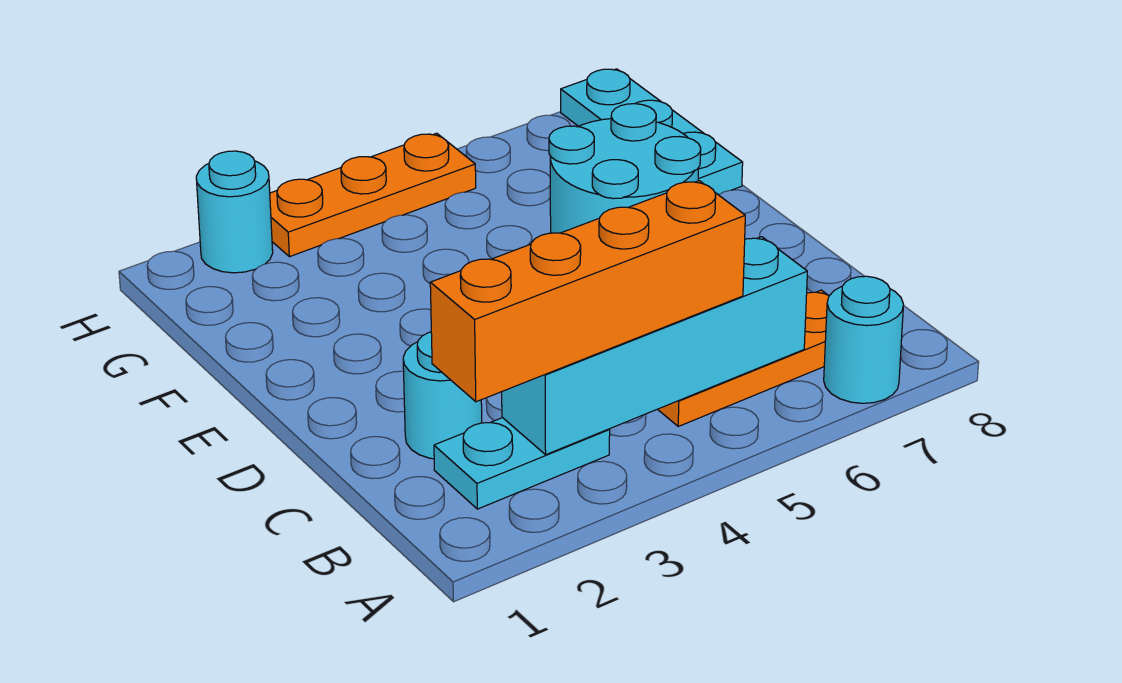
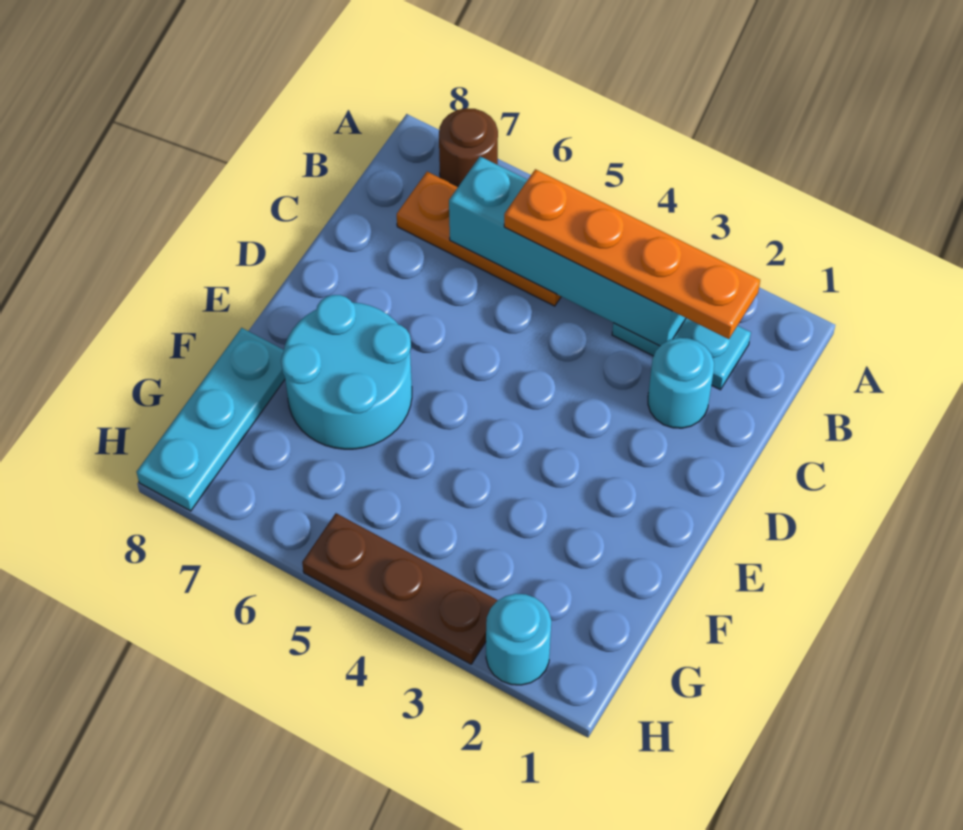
cyan 1x1 round brick [824,276,904,403] -> brown 1x1 round brick [439,108,498,187]
orange 1x4 brick [430,181,745,402] -> orange 1x4 plate [504,169,760,339]
orange 1x3 plate [270,133,476,257] -> brown 1x3 plate [302,513,498,664]

